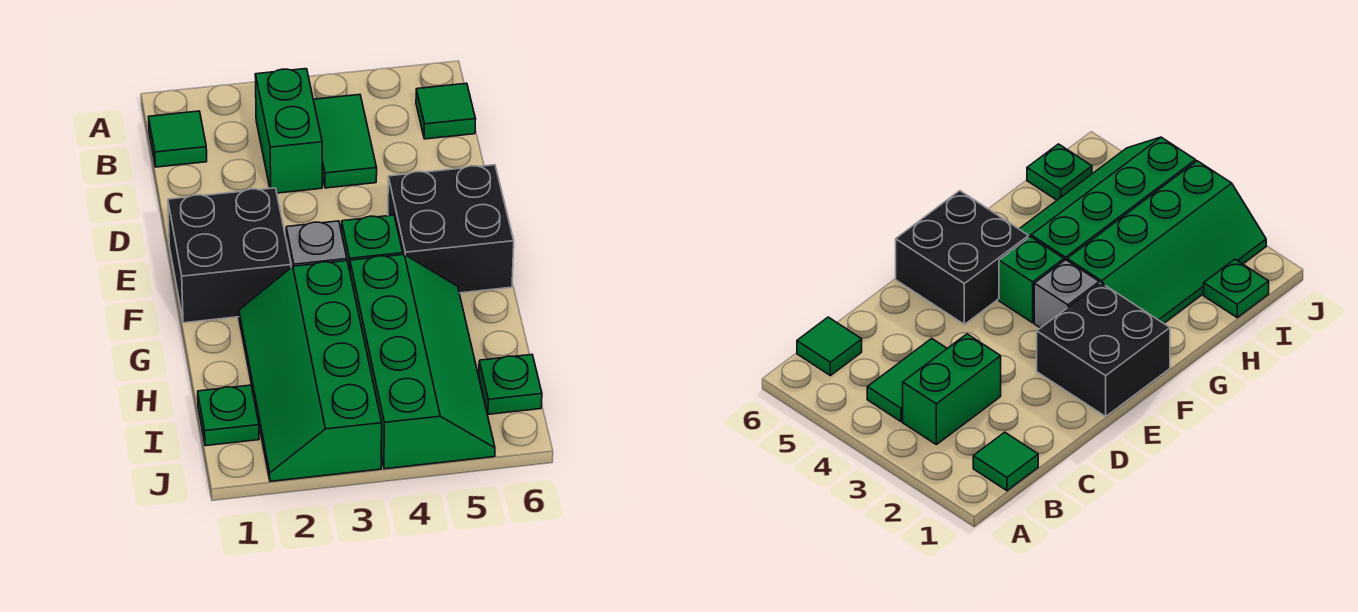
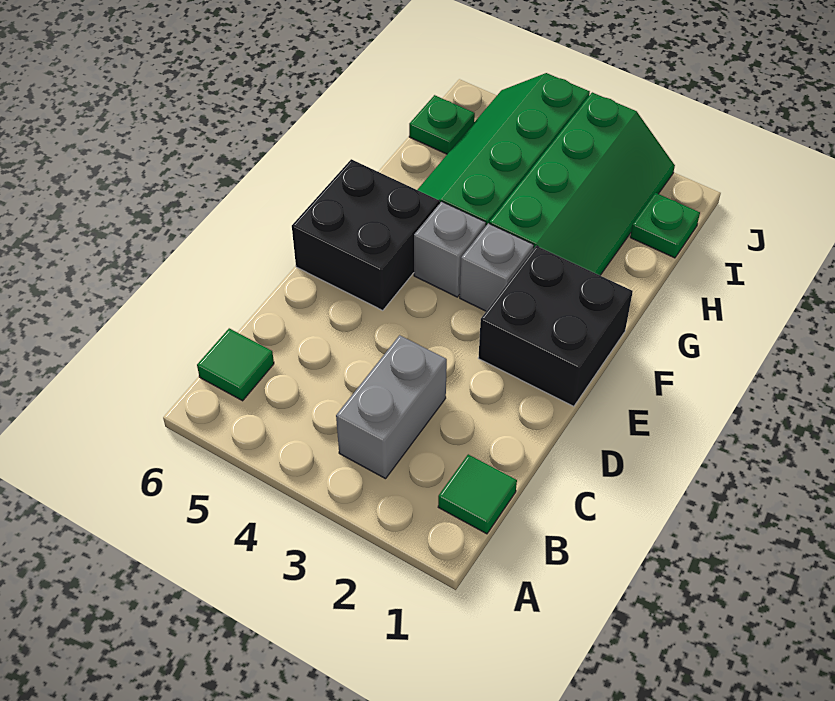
green 1x2 brick [255,69,322,193] -> grey 1x2 brick [336,335,447,479]
green 1x2 tile [313,95,377,188] -> none
green 1x1 brick [342,215,403,270] -> grey 1x1 brick [414,202,486,297]

